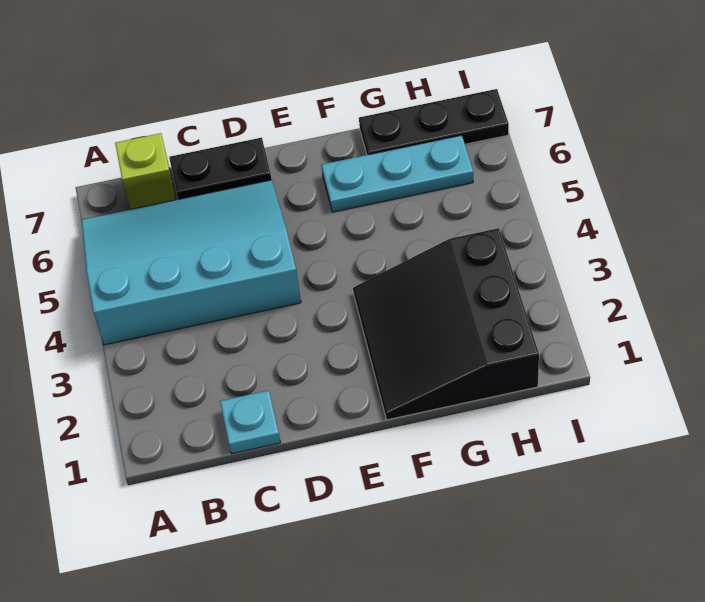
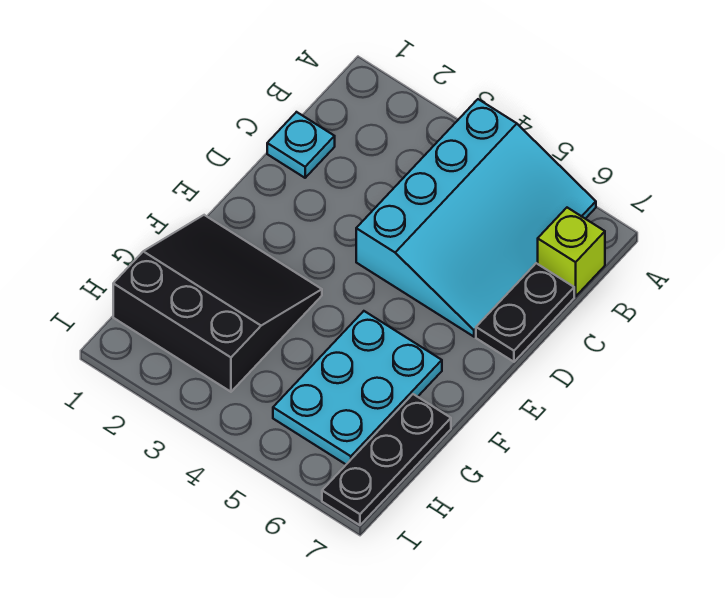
cyan 1x3 plate [321,135,473,212] -> cyan 2x3 plate [273,311,442,464]

